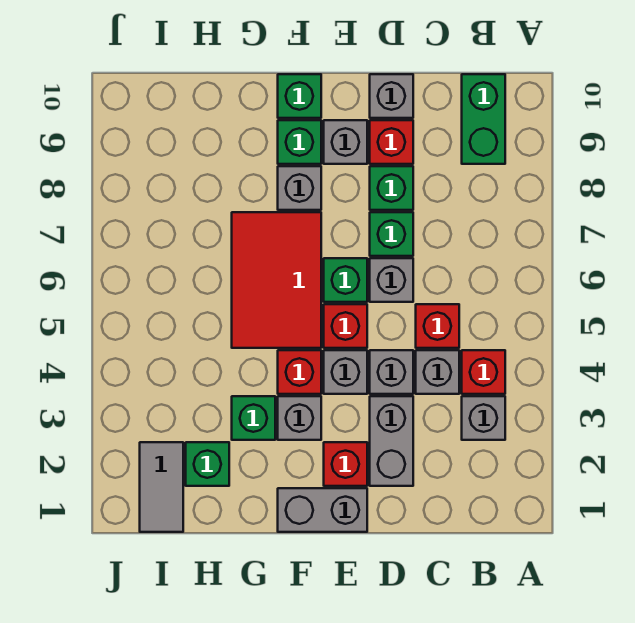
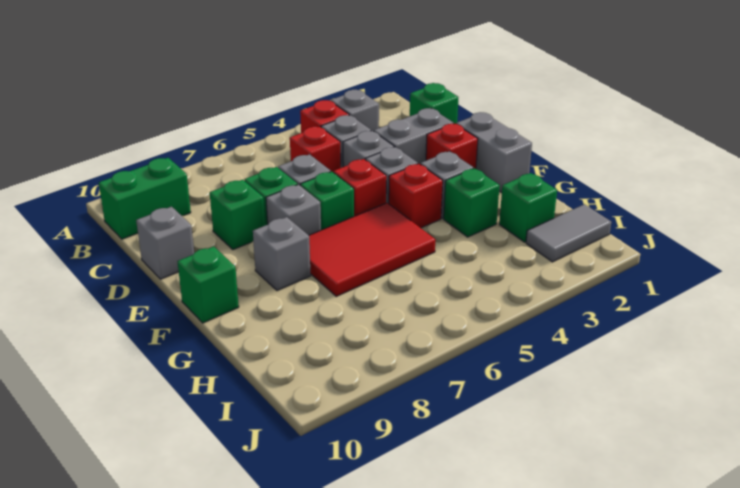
red 1x1 brick [370,120,413,164] -> none
grey 1x1 brick [324,120,367,164] -> grey 1x1 brick moved to [266,185,321,235]
green 1x1 brick [278,120,321,164] -> green 1x1 brick moved to [410,83,458,124]

